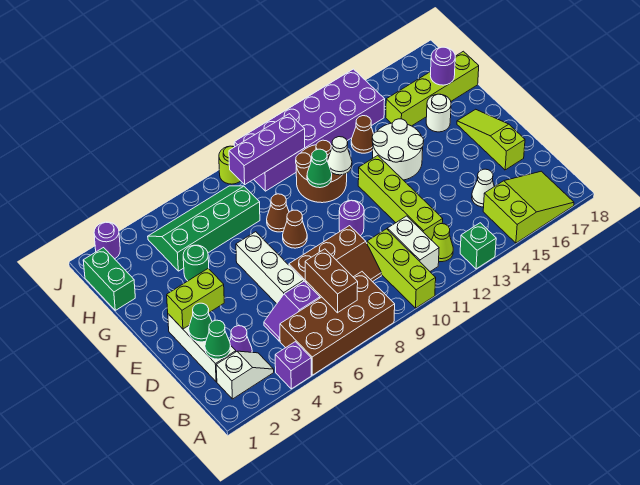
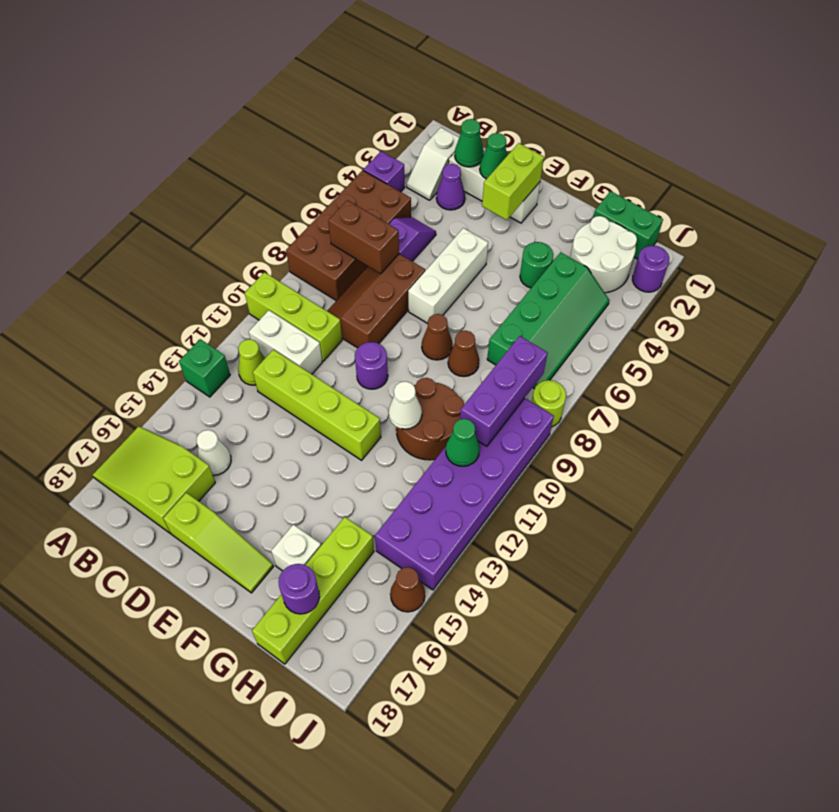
lime 2x3 slope [483,171,574,243] -> lime 2x3 slope turned to [93,426,215,533]
white 1x3 brick [236,232,304,304] -> white 1x3 brick turned to [408,228,488,324]
white 2x2 round brick [372,119,424,180] -> white 2x2 round brick moved to [570,216,637,293]
green 1x1 cone [307,149,332,188] -> green 1x1 cone moved to [446,419,480,466]
white 1x1 round brick [426,94,451,132] -> white 1x1 brick [271,524,321,571]
brown 1x1 cone [351,116,373,153] -> brown 1x1 cone moved to [390,567,425,612]

